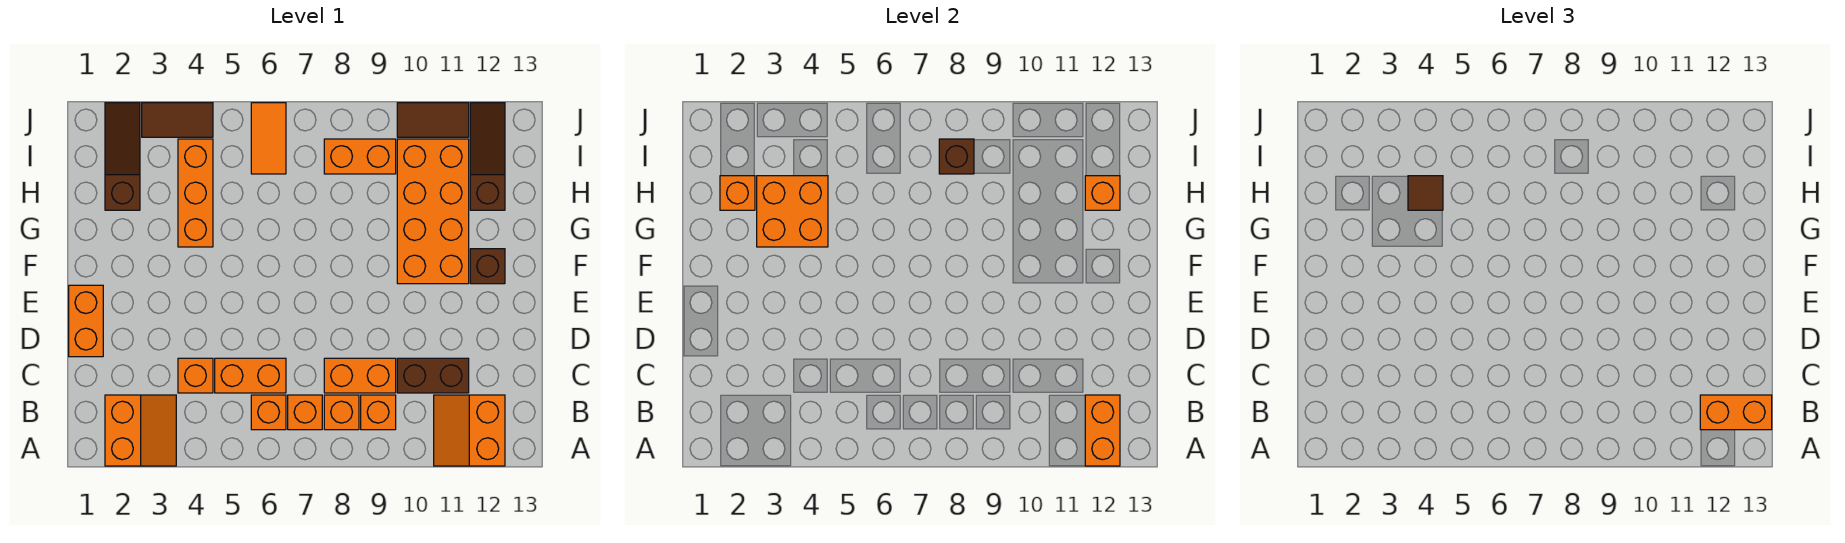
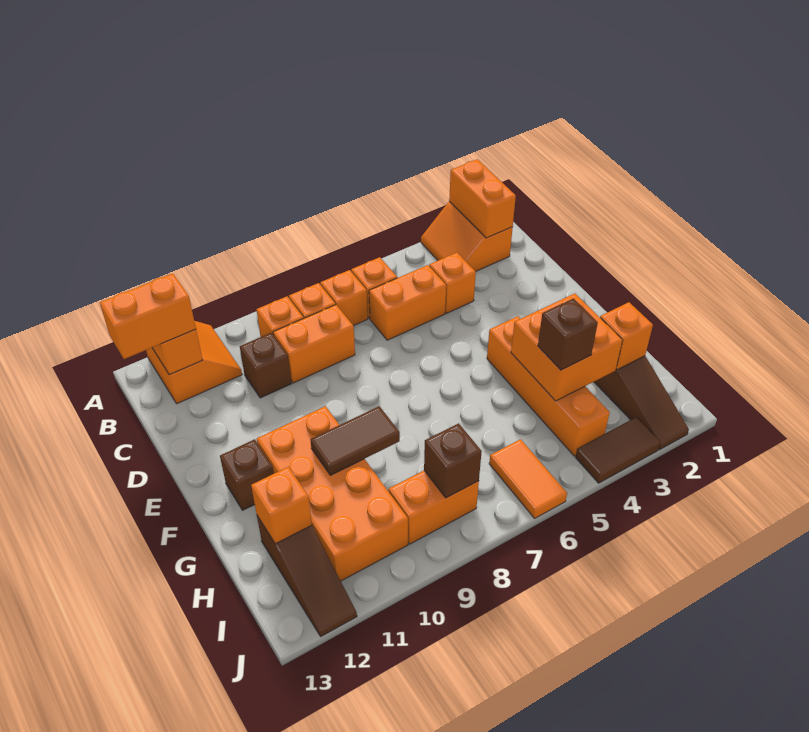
brown 1x2 brick [397,358,469,393] -> brown 1x1 brick [240,333,292,398]
orange 1x2 brick [69,285,103,357] -> orange 1x2 brick moved to [449,159,516,238]
orange 1x3 brick [178,139,213,247] -> orange 1x4 brick [487,316,610,456]
brown 1x1 tile [1408,176,1443,210] -> brown 1x1 brick [538,298,598,370]
brown 1x2 tile [397,103,469,137] -> brown 1x2 tile moved to [310,406,400,475]

